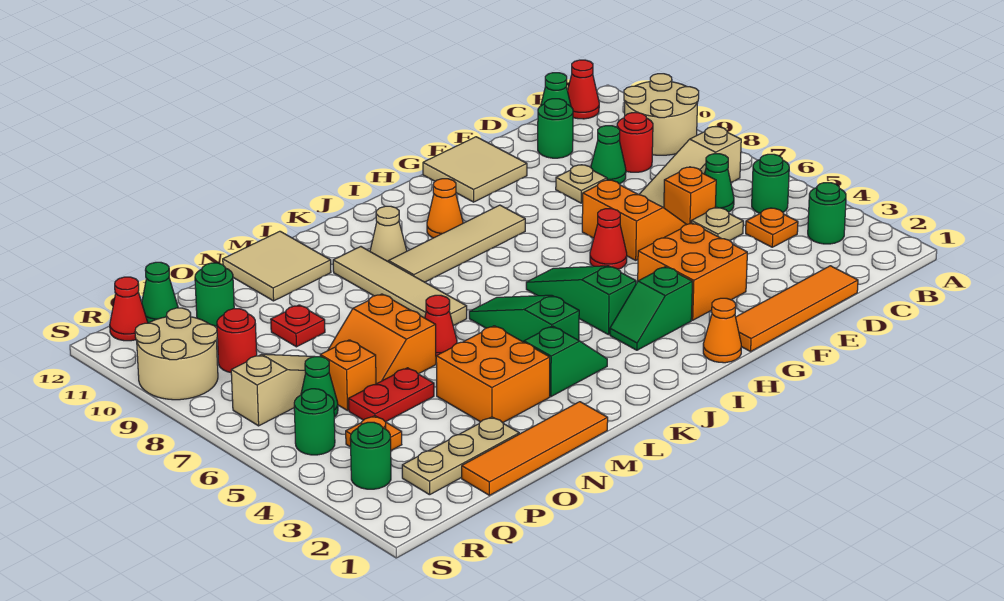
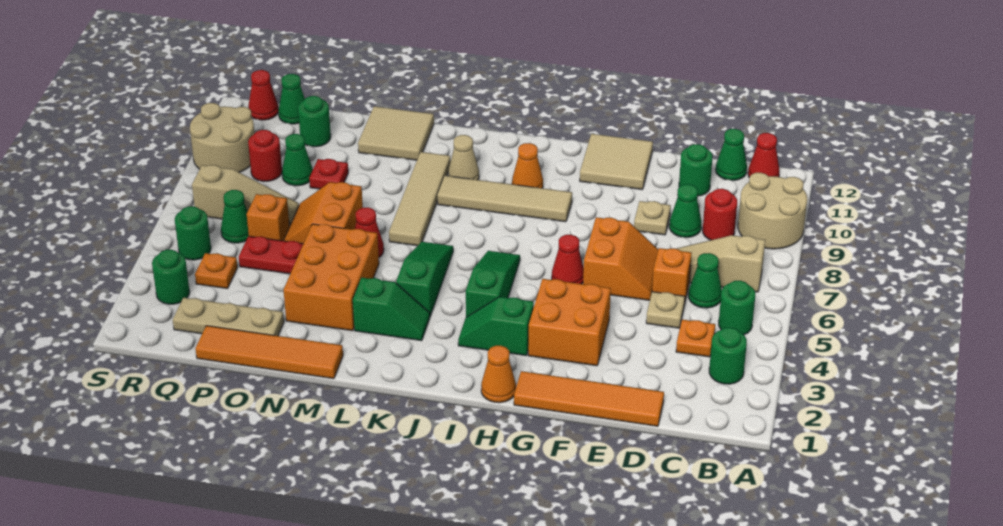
orange 2x2 brick [436,326,550,423] -> orange 2x3 brick [284,224,379,331]
none -> green 1x1 cone [282,134,313,186]

